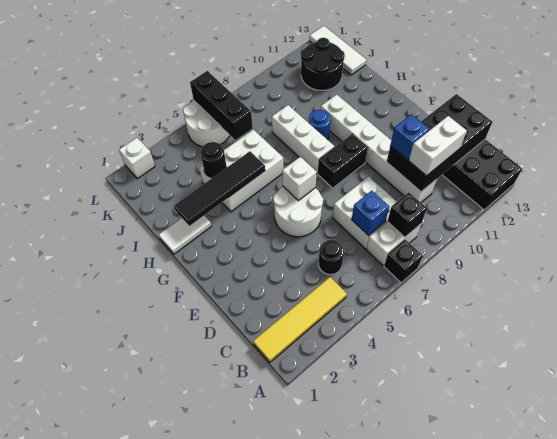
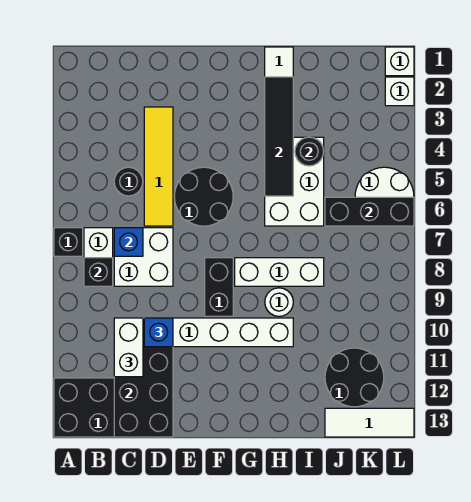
yellow 1x4 tile [253,277,347,362] -> yellow 1x4 tile moved to [144,107,173,226]
white 2x2 round brick [273,186,323,237] -> black 2x2 round brick [174,167,233,226]
white 1x1 brick [282,157,317,200] -> white 1x1 brick moved to [385,47,414,76]
blue 1x1 round brick [309,110,331,140] -> white 1x1 round brick [265,288,293,316]

